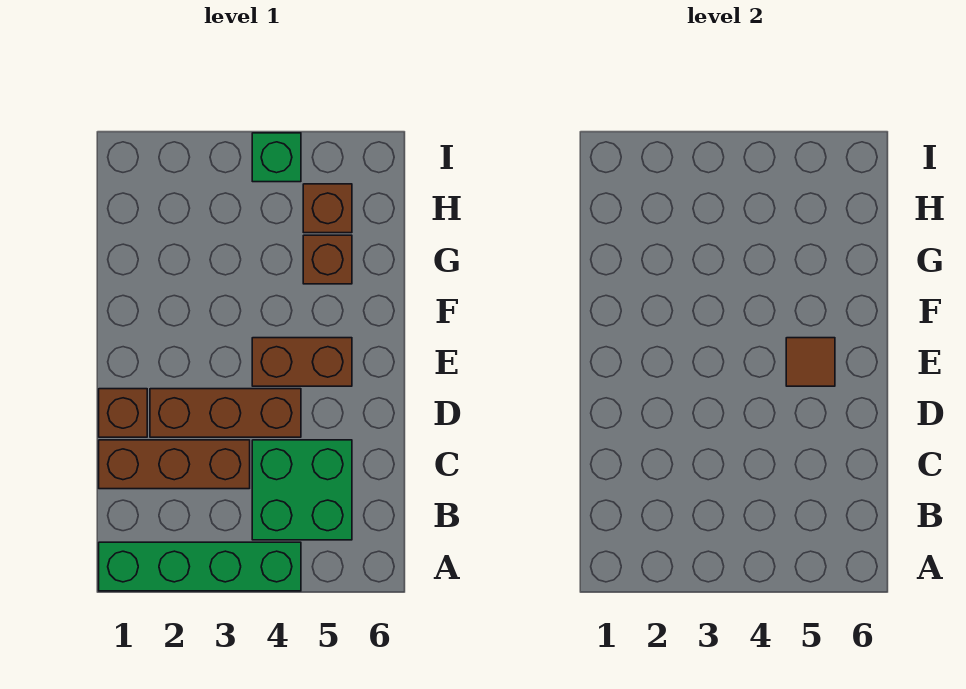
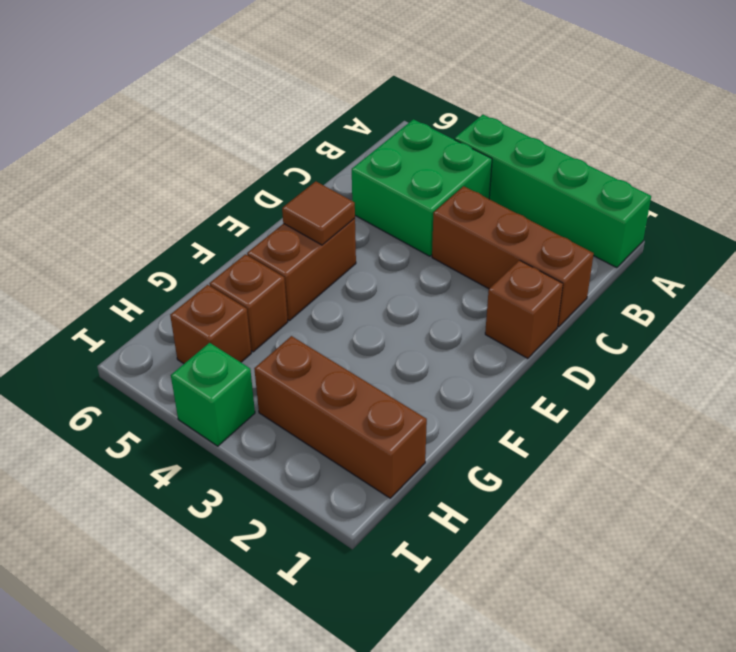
brown 1x3 brick [150,389,301,437] -> brown 1x3 brick moved to [254,336,427,498]
brown 1x2 brick [252,338,352,386] -> brown 1x2 brick turned to [247,218,356,321]

